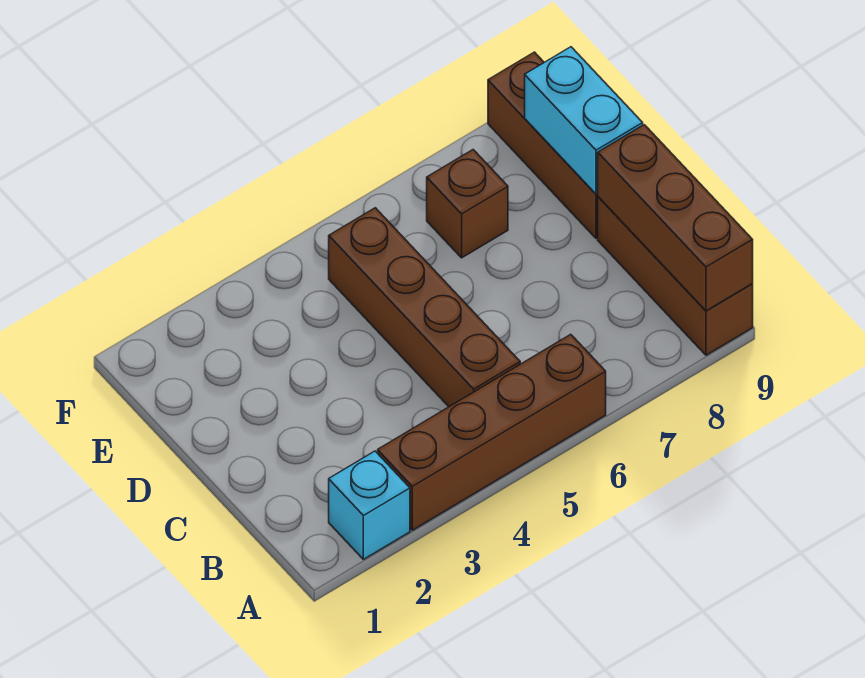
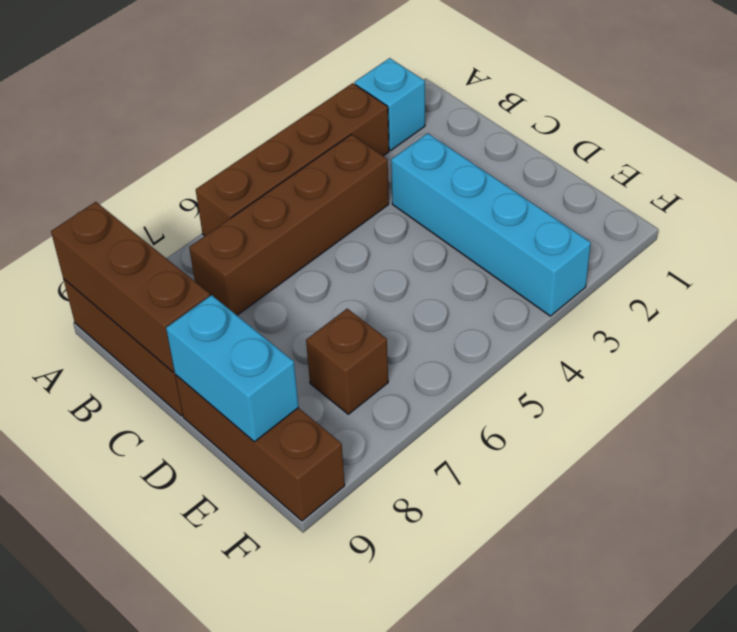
brown 1x4 brick [329,208,520,407] -> brown 1x4 brick turned to [189,134,389,315]
none -> cyan 1x4 brick [391,133,591,316]

